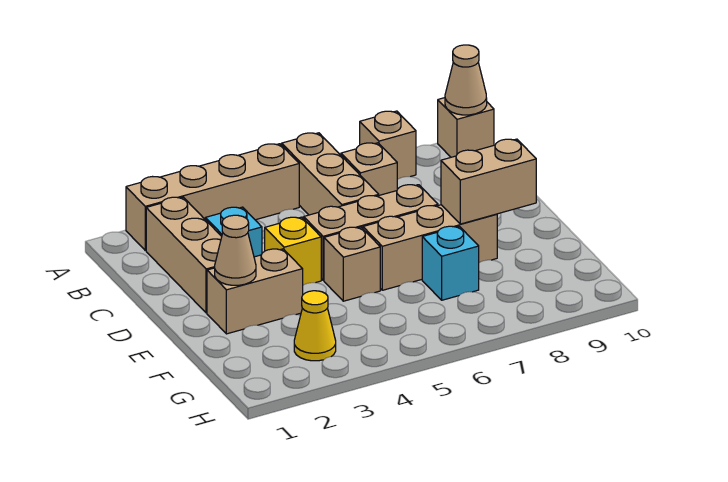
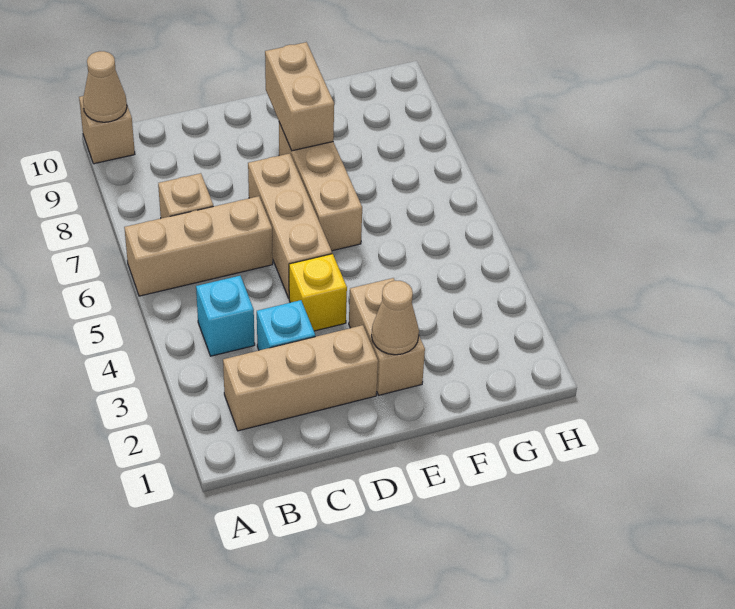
tan 1x4 brick [126,144,299,250] -> none
tan 1x1 brick [360,111,416,180] -> none
tan 1x1 brick [324,227,380,301] -> none
cyan 1x1 brick [422,226,479,300] -> cyan 1x1 brick moved to [196,276,255,356]
yellow 1x1 cone [294,291,336,361] -> none

